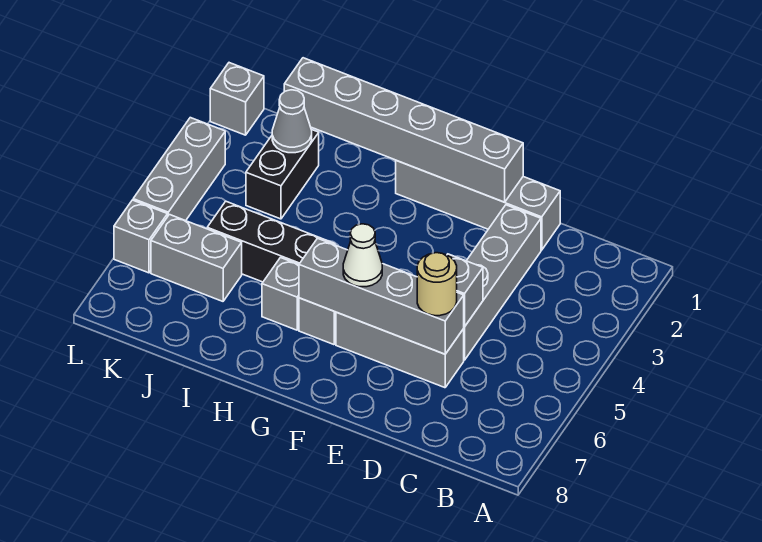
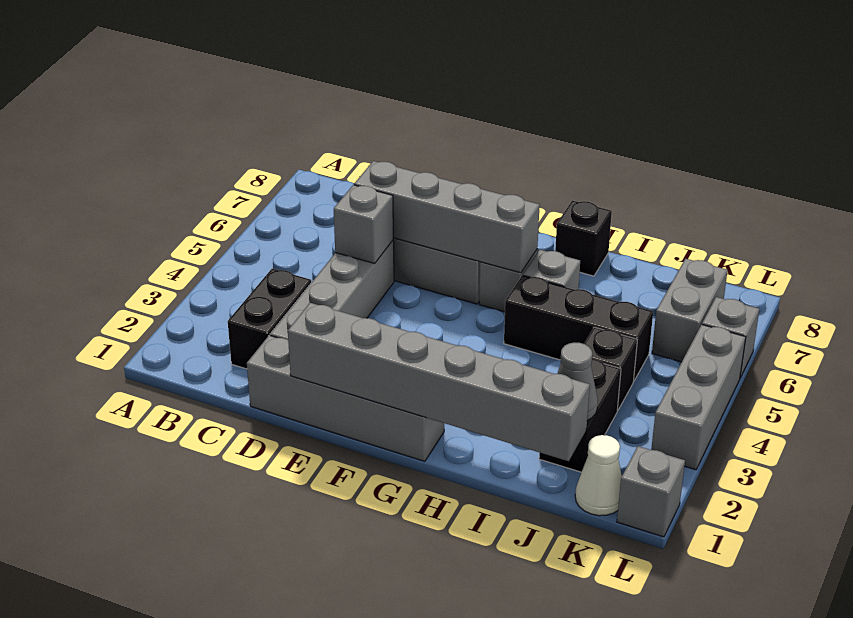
none -> black 1x2 brick [228,269,311,369]
tan 1x1 round brick [417,253,457,316] -> none
white 1x1 cone [343,224,382,287] -> white 1x1 cone moved to [575,435,622,516]
none -> black 1x1 brick [555,200,612,276]
none -> black 1x1 brick [584,327,637,411]
grey 1x2 brick [151,215,242,301] -> grey 1x2 brick turned to [652,259,728,362]

